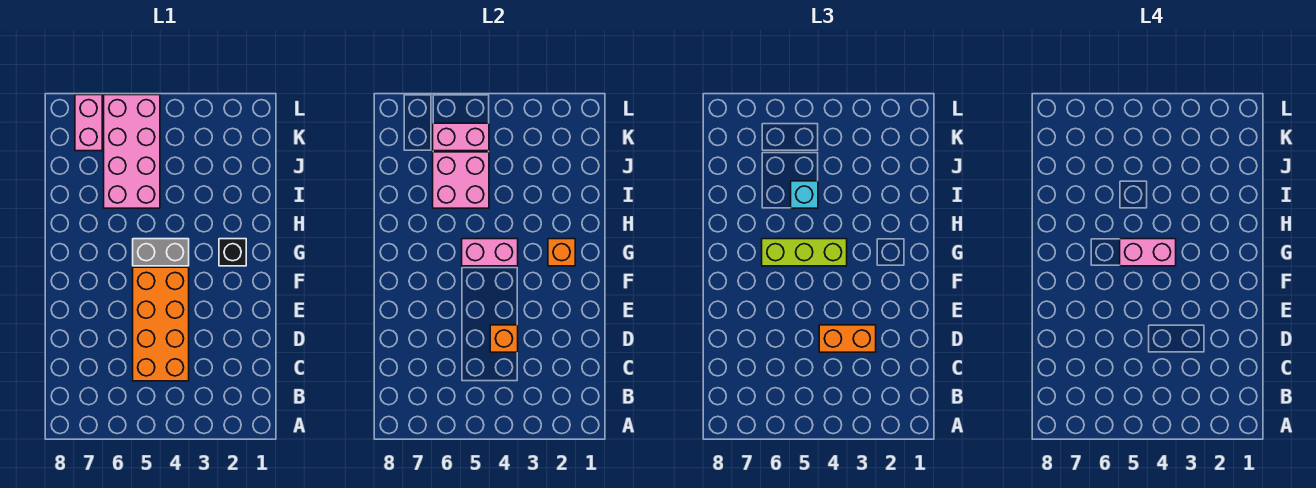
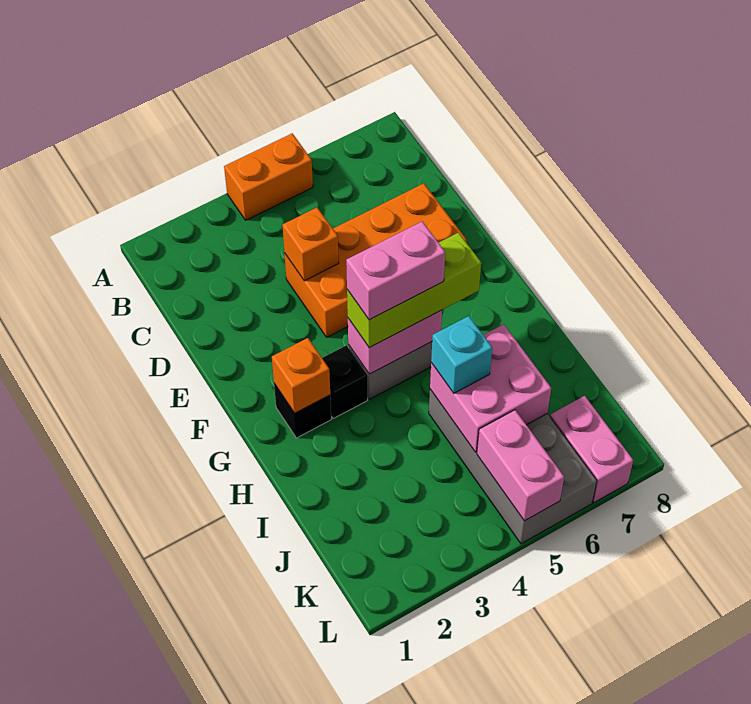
orange 2x4 brick [133,267,189,381] -> orange 2x4 brick turned to [284,183,467,337]
orange 1x2 brick [819,325,876,352] -> orange 1x2 brick moved to [224,133,313,220]
none -> black 1x1 brick [322,345,368,419]
pink 2x4 brick [104,95,160,208] -> grey 2x4 brick [429,389,597,544]
pink 1x2 brick [433,123,489,151] -> pink 1x2 brick turned to [477,410,564,521]

